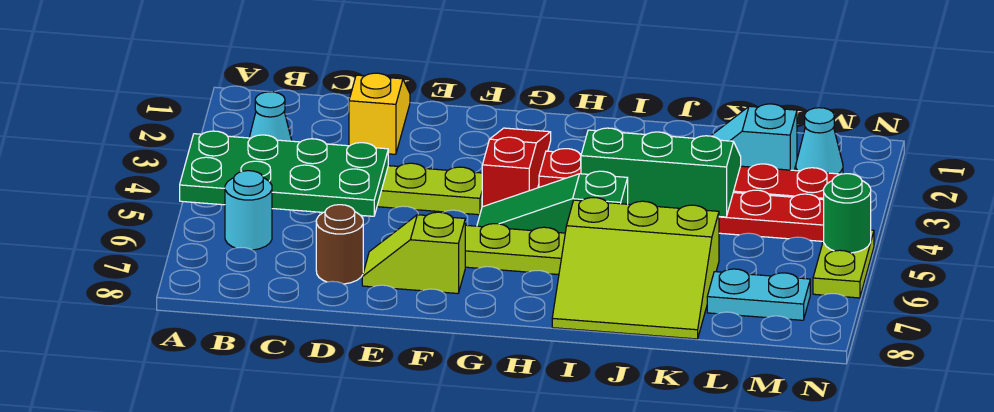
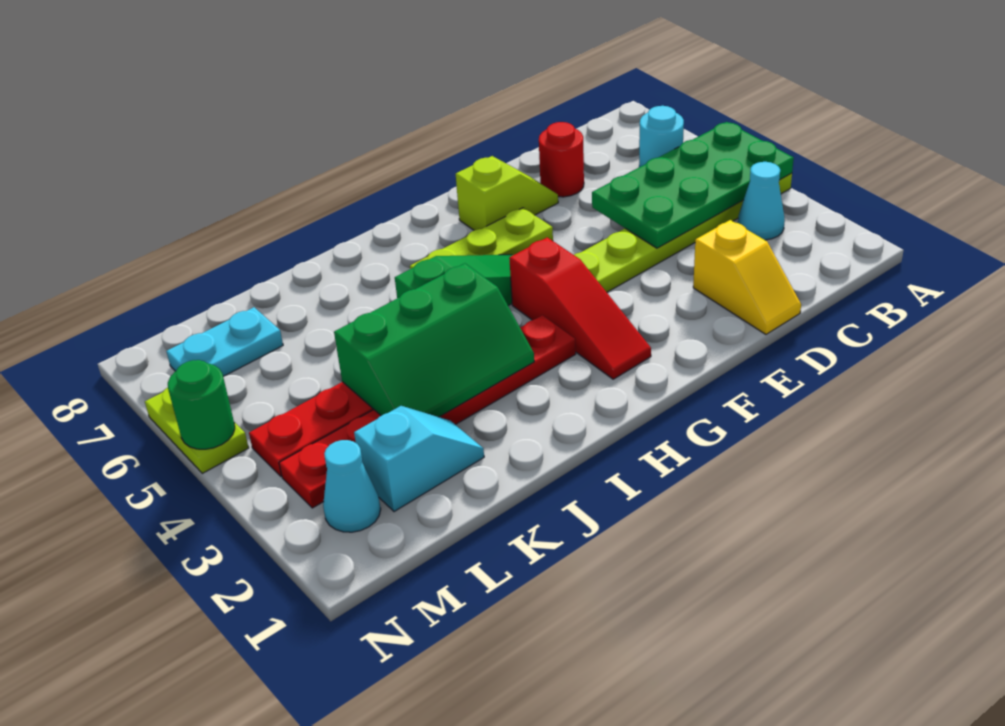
brown 1x1 round brick [316,205,363,284] -> red 1x1 round brick [539,122,584,197]
lime 3x3 slope [552,198,719,339] -> none

